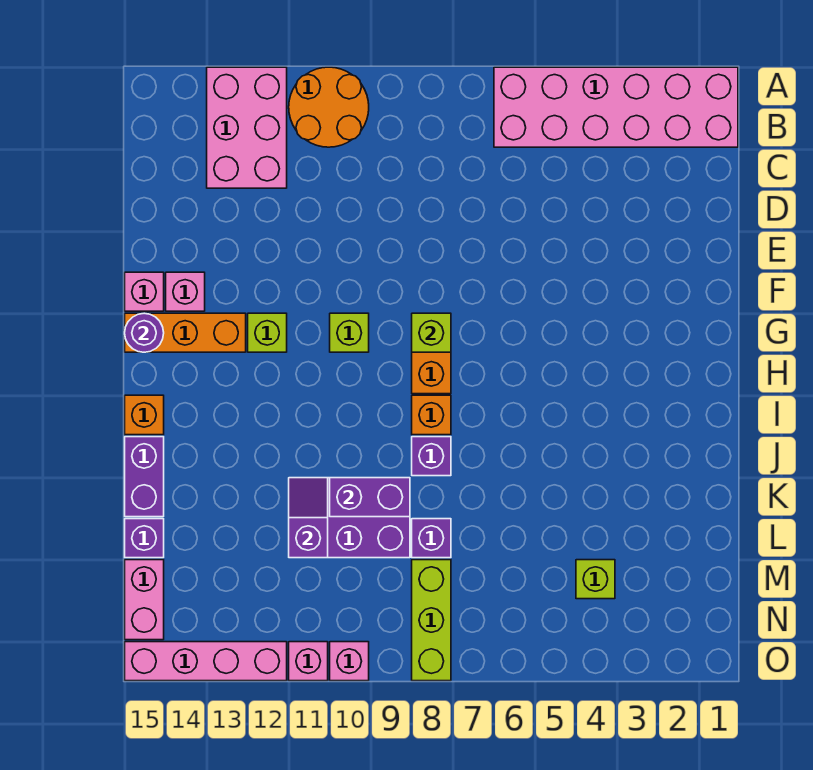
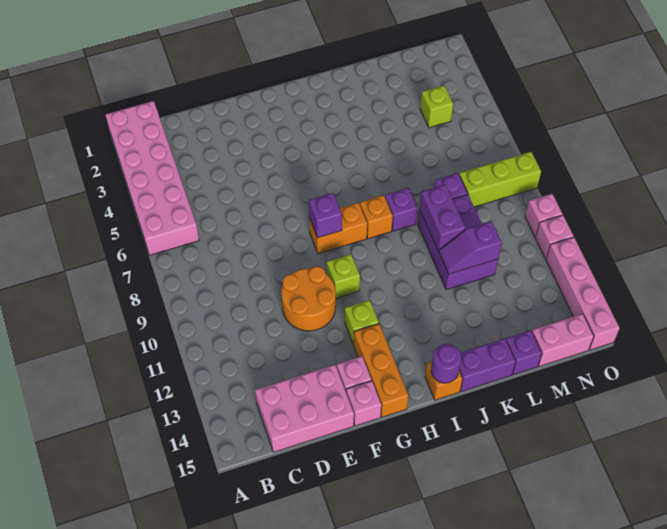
orange 2x2 round brick [289,67,369,147] -> orange 2x2 round brick moved to [281,267,336,331]
pink 2x3 brick [207,67,287,188] -> pink 2x3 brick moved to [255,365,354,452]
lime 1x1 brick [412,313,451,352] -> purple 1x1 brick [309,193,342,238]
purple 1x1 round brick [125,313,164,352] -> purple 1x1 round brick moved to [431,344,461,383]

